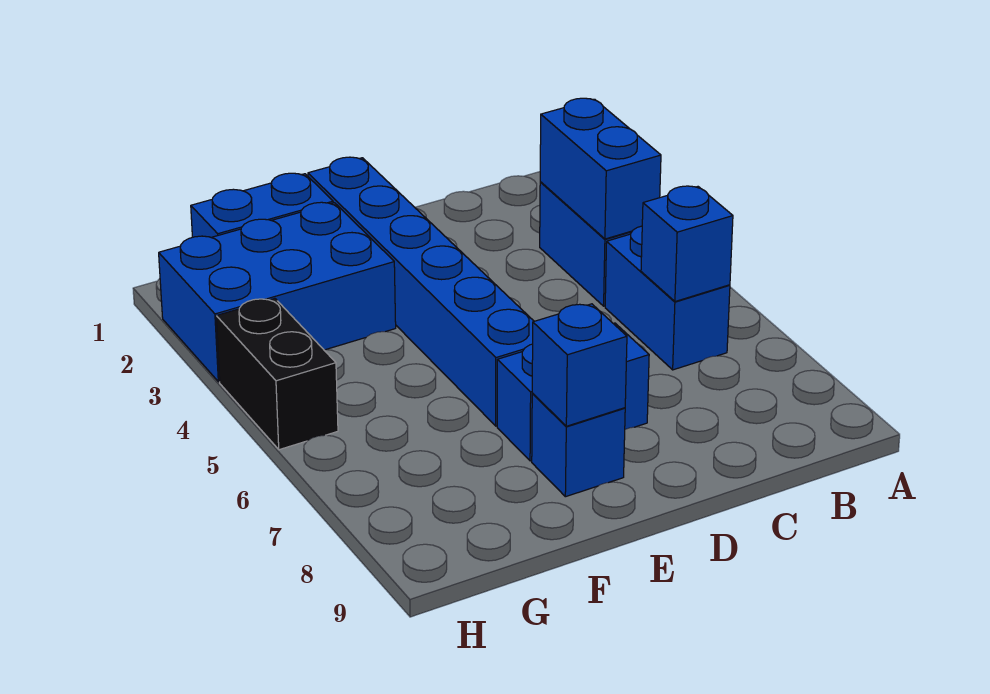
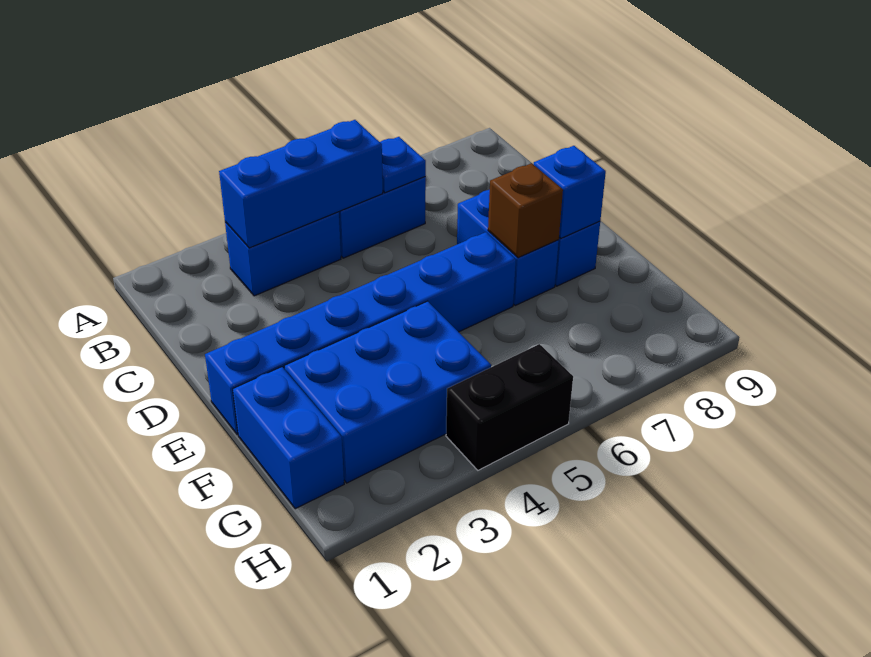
blue 1x2 brick [540,98,661,239] -> blue 1x3 brick [219,120,383,248]
blue 1x1 brick [641,186,733,301] -> blue 1x1 plate [380,137,426,193]
none -> brown 1x1 brick [488,163,563,258]
blue 2x3 brick [159,202,396,382] -> blue 2x3 brick turned to [284,301,491,483]

